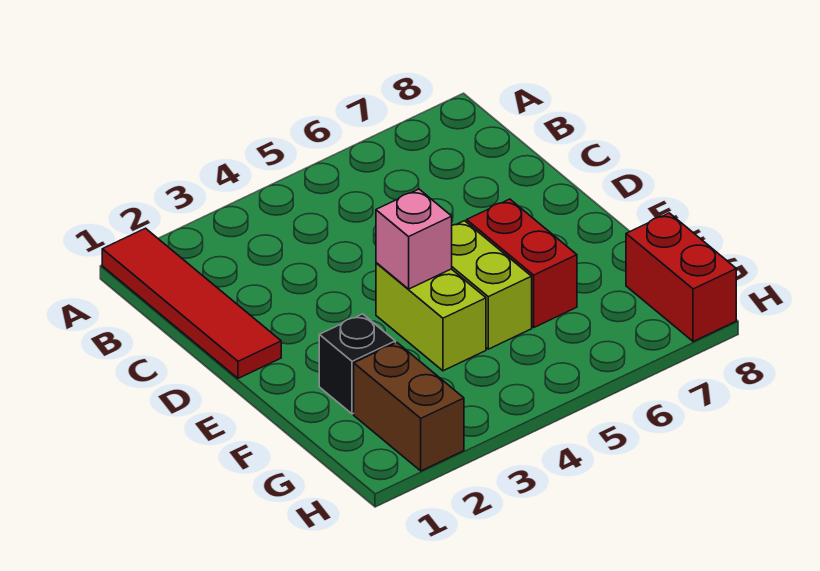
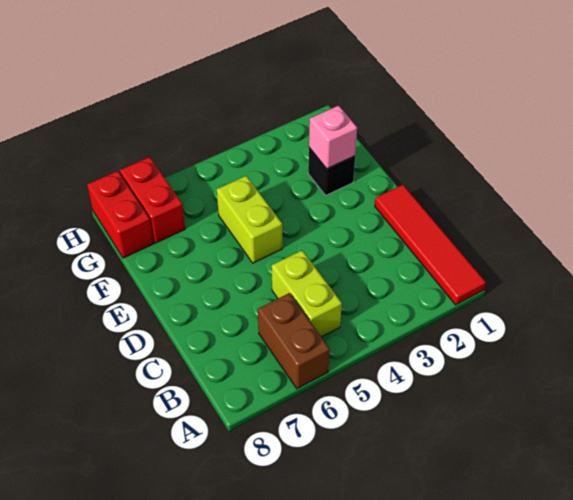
lime 1x2 brick [376,263,486,371] -> lime 1x2 brick moved to [272,250,342,337]
pink 1x1 brick [376,189,452,289] -> pink 1x1 brick moved to [309,106,357,169]
red 1x2 brick [467,199,577,327] -> red 1x2 brick moved to [120,157,185,243]
brown 1x2 brick [354,343,464,471] -> brown 1x2 brick moved to [258,293,330,389]

